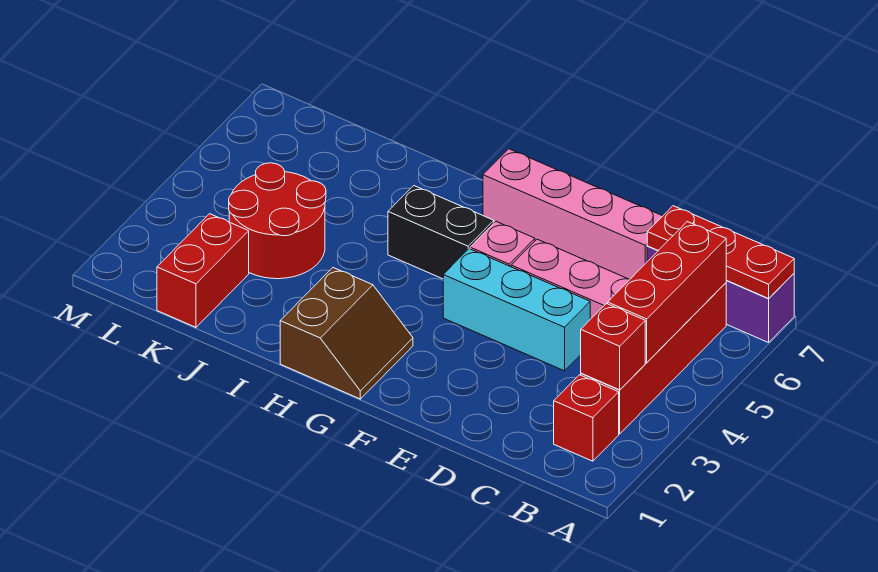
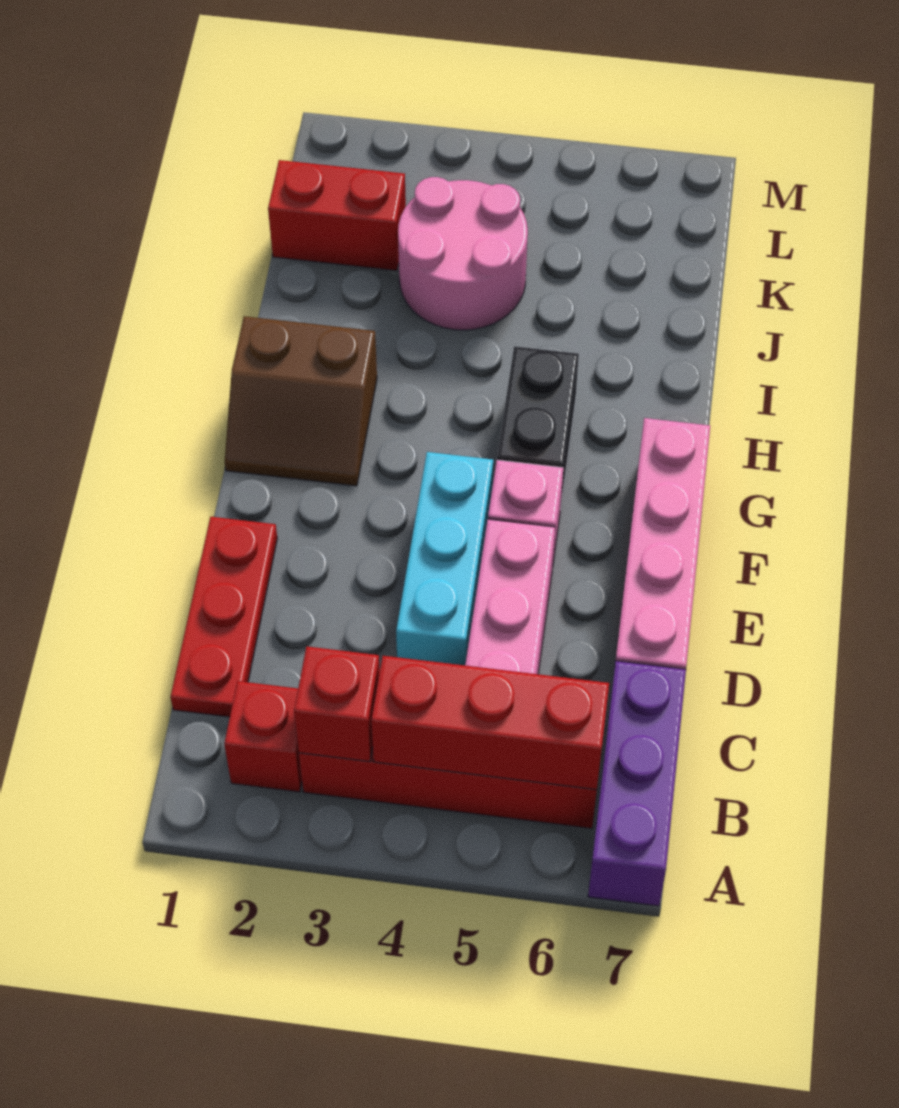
red 1x3 plate [647,206,794,298] -> red 1x3 plate moved to [171,517,277,717]
red 2x2 round brick [229,163,326,279] -> pink 2x2 round brick [398,177,528,330]

